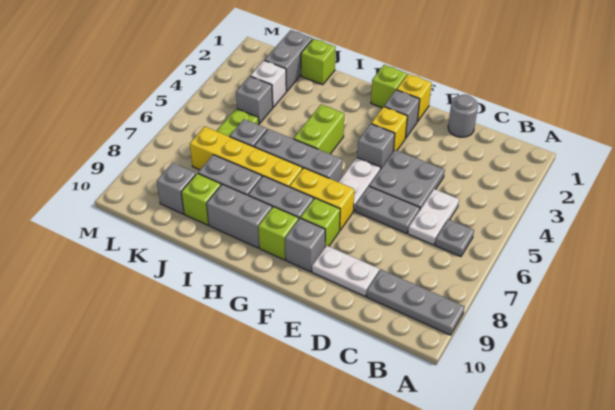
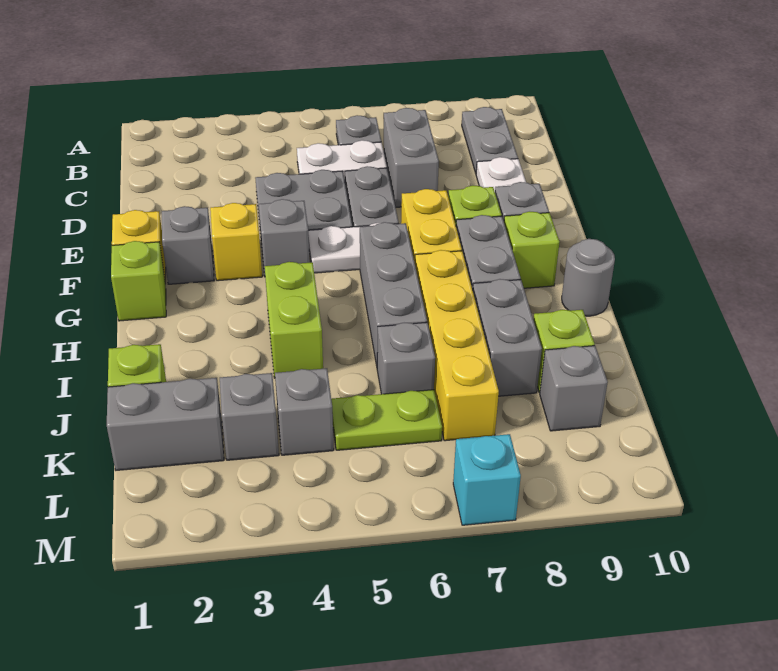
grey 1x3 plate [367,270,465,335] -> grey 1x2 plate [462,107,518,173]
grey 1x1 round brick [448,94,478,137] -> grey 1x1 round brick moved to [562,239,615,316]
lime 1x2 brick [294,104,344,154] -> lime 1x2 brick turned to [265,262,323,378]
grey 1x2 brick [207,184,272,248] -> grey 1x2 brick moved to [384,108,439,207]
white 1x1 brick [250,61,286,107] -> grey 1x1 brick [220,373,279,460]
none -> cyan 1x1 brick [453,434,521,525]

